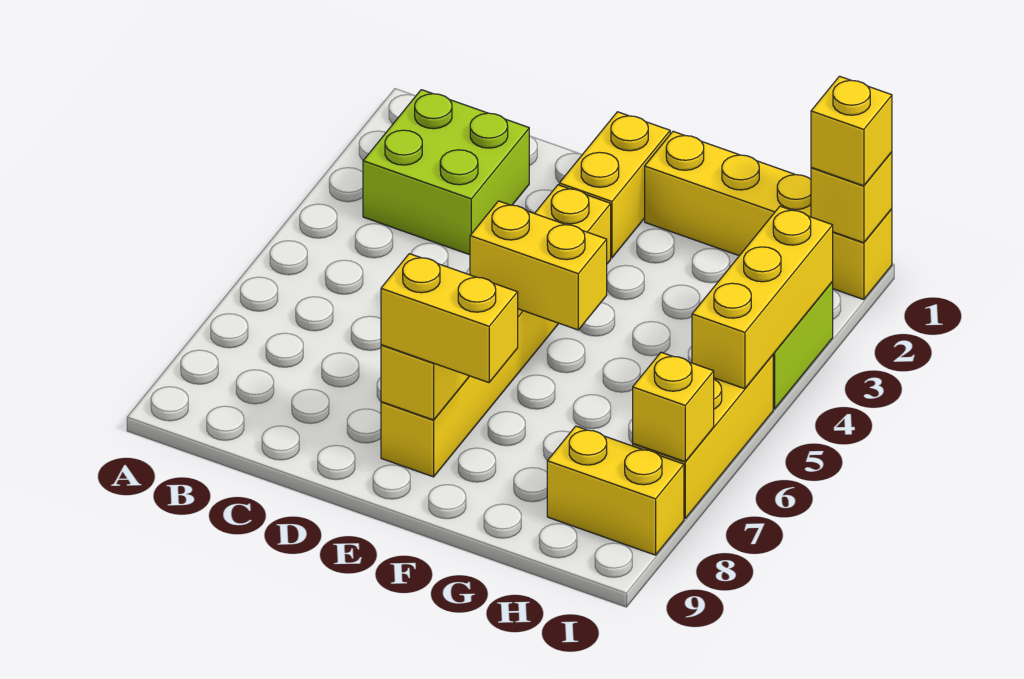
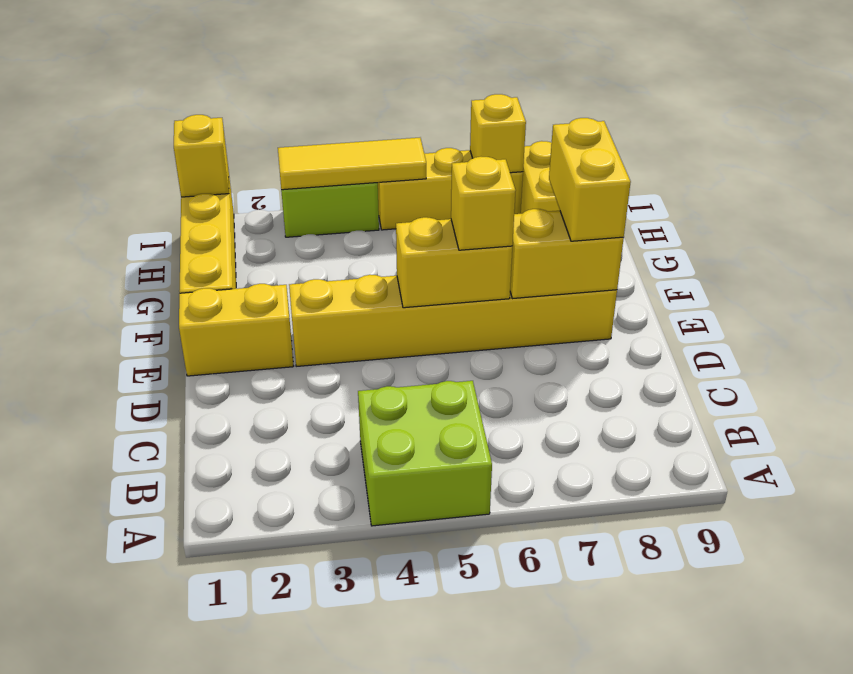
lime 2x2 brick [363,90,529,255] -> lime 2x2 brick moved to [358,381,492,526]
yellow 1x2 brick [470,201,607,330] -> yellow 1x2 brick turned to [396,217,512,308]
yellow 1x1 brick [811,76,892,186] -> yellow 1x1 brick moved to [451,157,516,250]
yellow 1x3 brick [692,206,833,389] -> yellow 1x3 tile [278,138,426,190]

